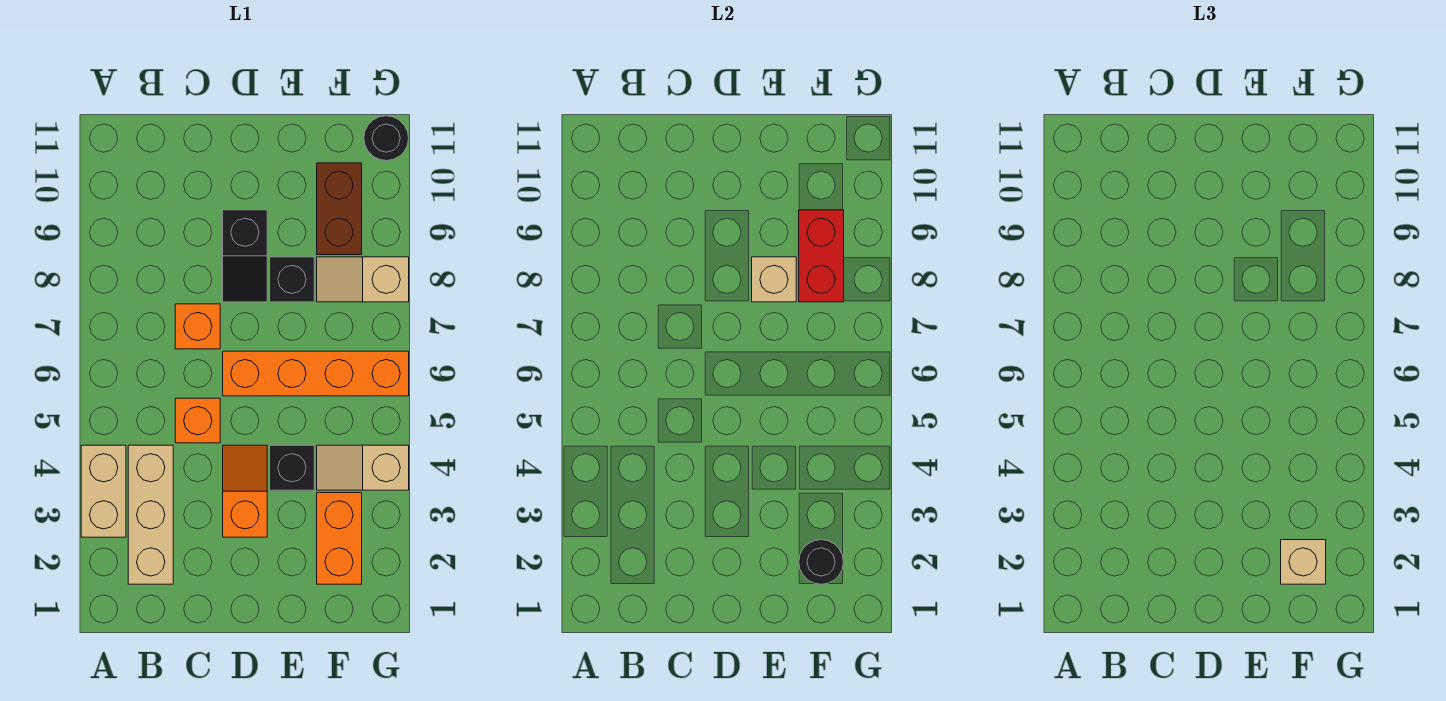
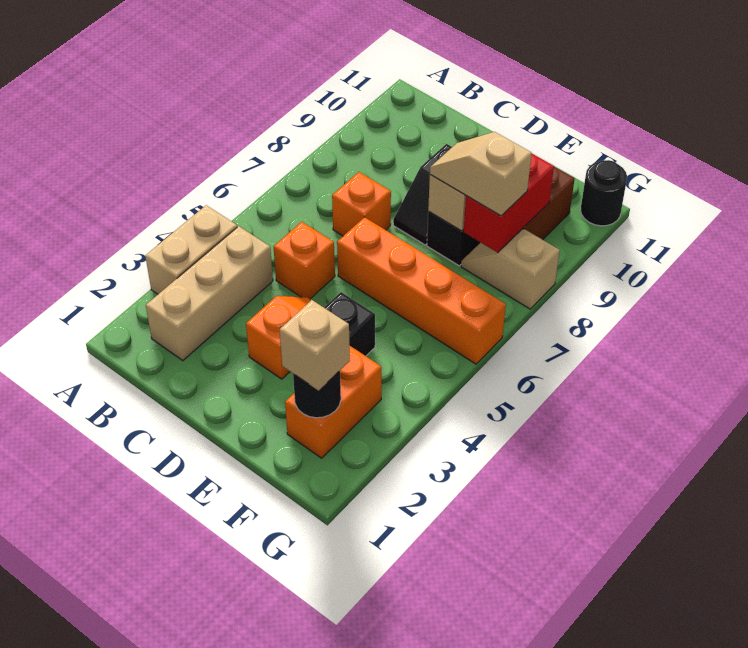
tan 1x2 slope [317,445,409,490] -> tan 1x2 slope moved to [430,132,532,216]

